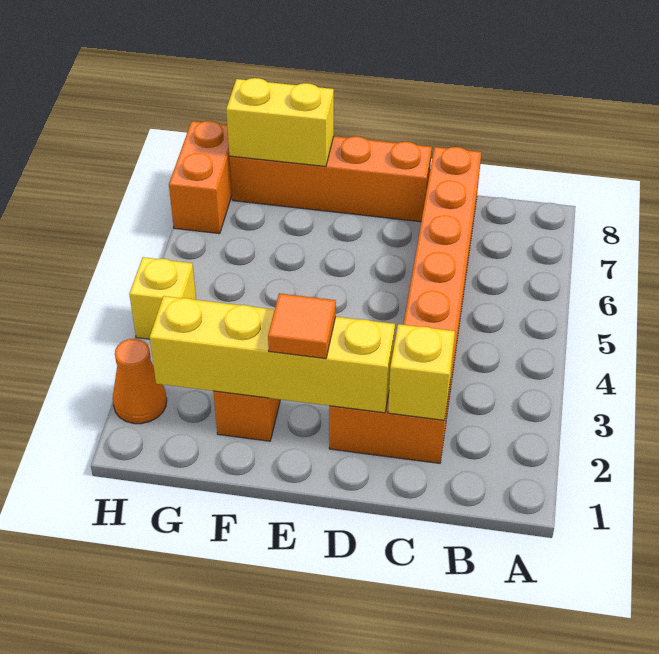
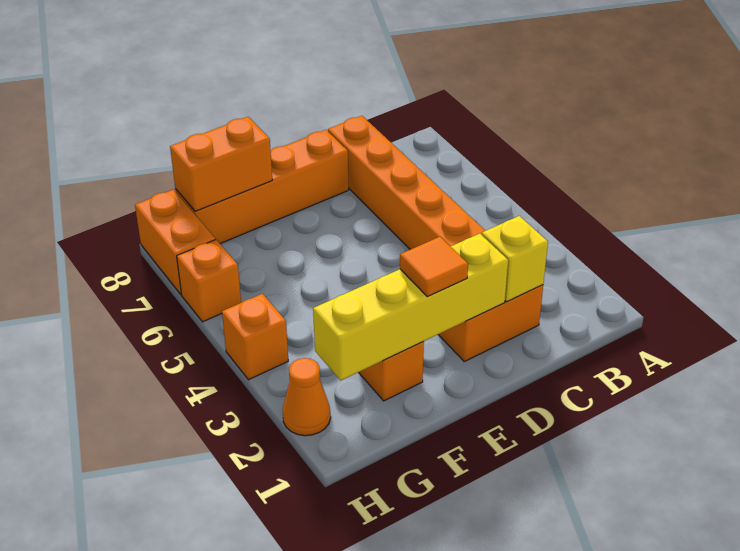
yellow 1x2 brick [226,78,334,166] -> orange 1x2 brick [170,117,272,211]
yellow 1x1 brick [129,257,196,339] -> orange 1x1 brick [222,294,288,380]
none -> orange 1x1 brick [177,240,241,322]

